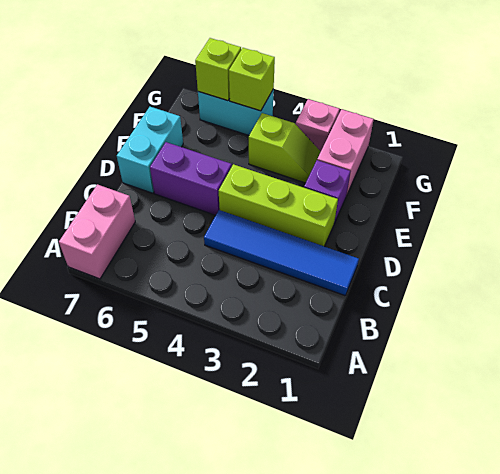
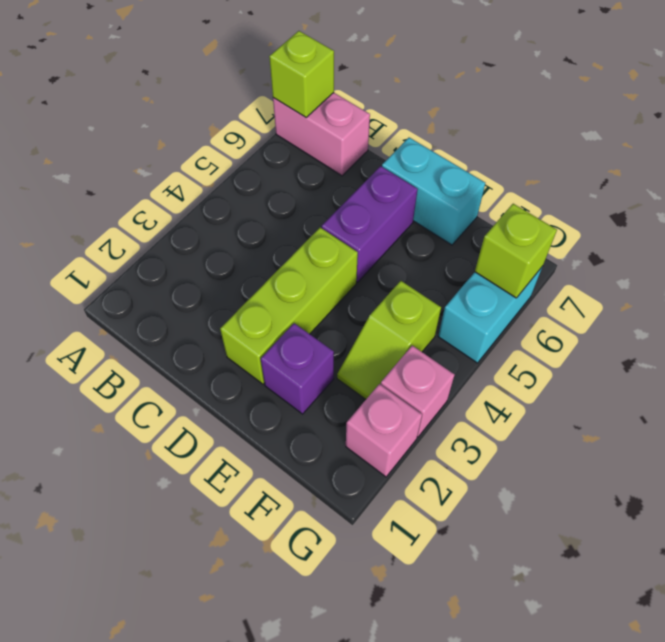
blue 1x4 tile [204,210,359,296] -> none
pink 1x2 brick [317,109,374,196] -> pink 1x1 brick [346,384,422,477]
lime 1x1 brick [229,48,275,111] -> lime 1x1 brick moved to [269,31,334,117]

